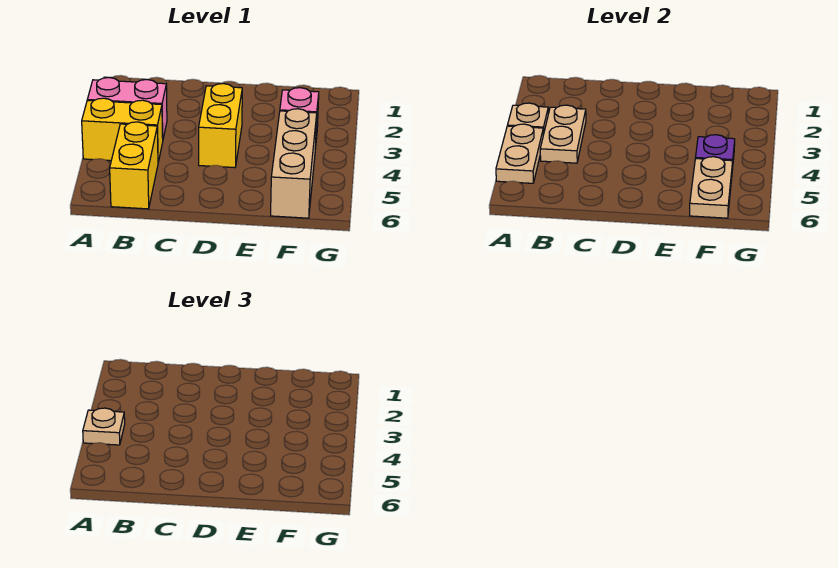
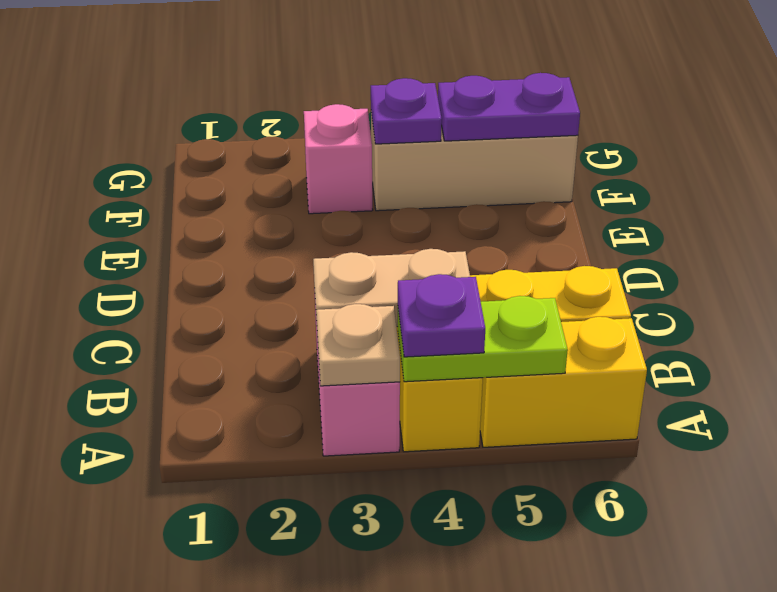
tan 1x2 plate [496,124,544,183] -> lime 1x2 plate [398,296,568,382]
tan 1x1 plate [83,408,125,445] -> purple 1x1 plate [398,274,485,357]
yellow 1x2 brick [199,84,242,168] -> yellow 1x2 brick moved to [480,317,647,447]
tan 1x2 plate [690,157,733,218] -> purple 1x2 plate [438,73,580,141]

